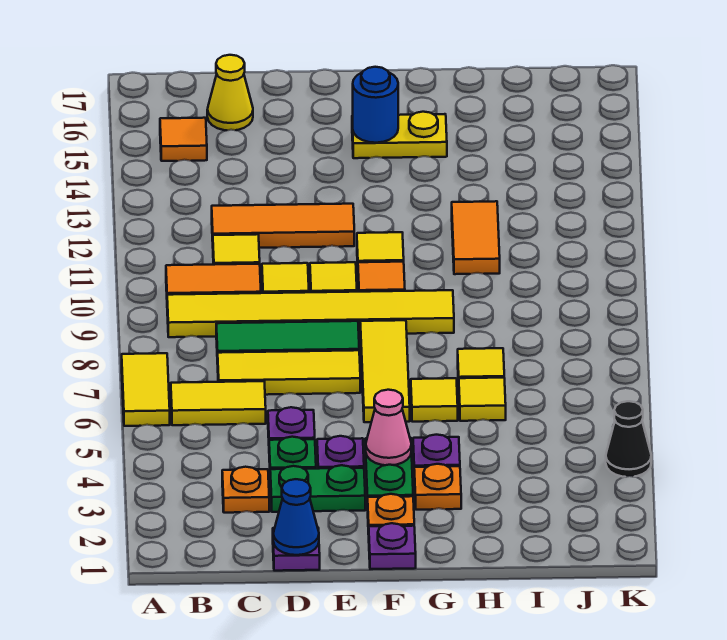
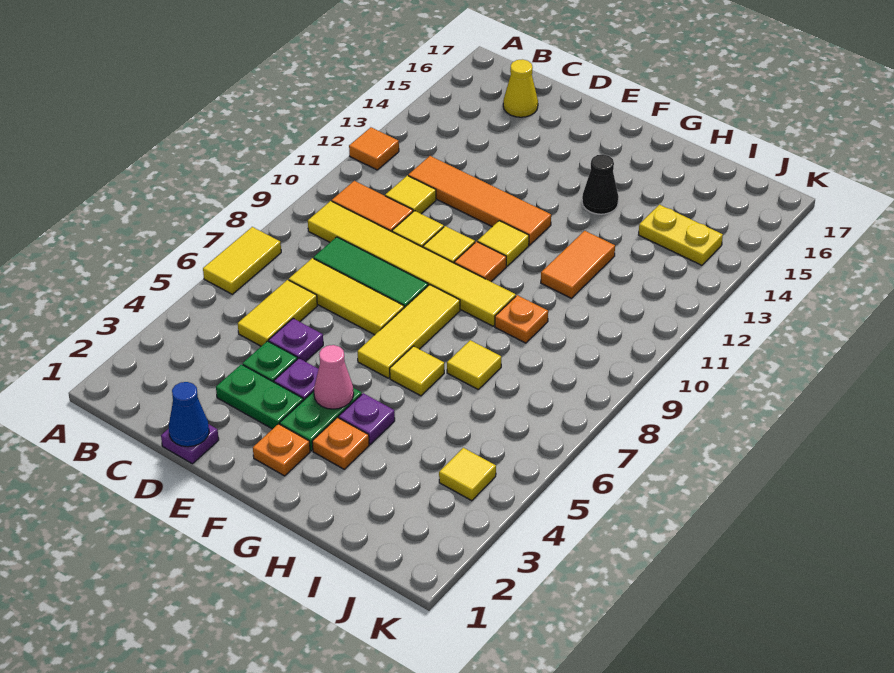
yellow 1x2 tile [171,381,266,425] -> yellow 1x2 tile turned to [238,280,317,346]
orange 1x1 tile [160,118,207,161] -> orange 1x1 tile moved to [349,127,399,170]
orange 1x1 plate [222,467,269,513] -> orange 1x1 plate moved to [495,295,548,343]
orange 1x3 tile [212,204,354,248] -> orange 1x4 tile [408,156,551,245]
purple 1x1 plate [369,523,416,569] -> none
yellow 1x2 plate [352,112,447,158] -> yellow 1x2 plate moved to [639,205,723,265]
blue 1x1 round brick [353,67,398,143] -> none
yellow 1x1 tile [459,378,506,421] -> yellow 1x1 tile moved to [439,448,496,501]
black 1x1 cone [606,401,651,477] -> black 1x1 cone moved to [582,155,619,214]

